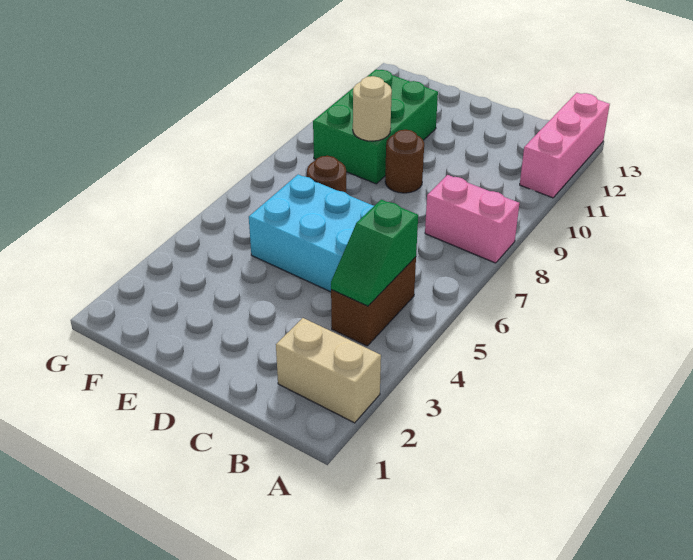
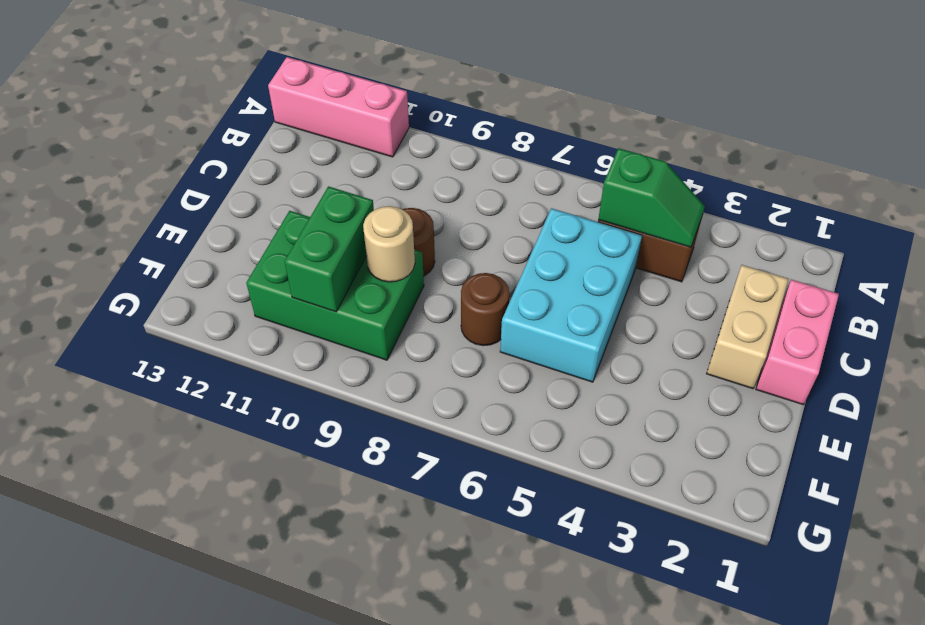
tan 1x2 brick [276,318,381,423] -> tan 1x2 brick moved to [707,265,788,389]
pink 1x2 brick [425,175,519,263] -> pink 1x2 brick moved to [756,280,839,405]
none -> green 1x2 brick [285,186,374,312]

